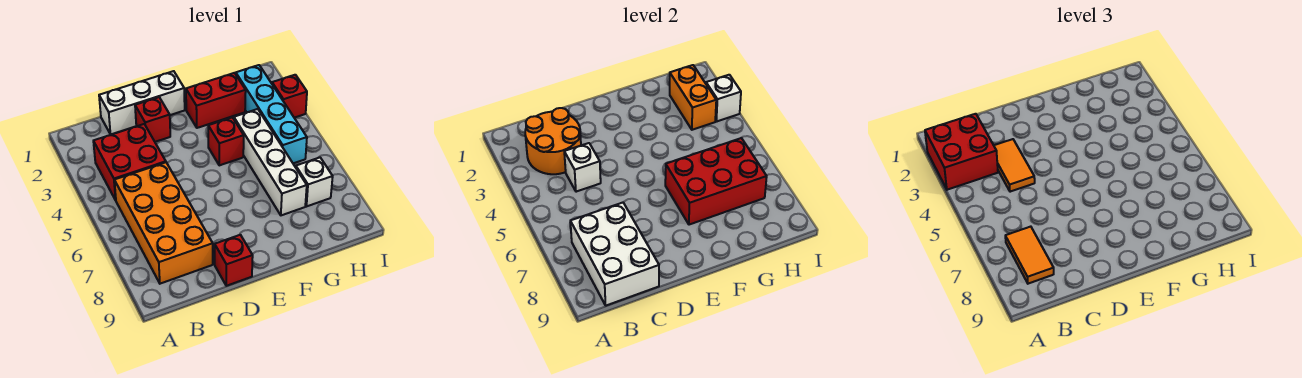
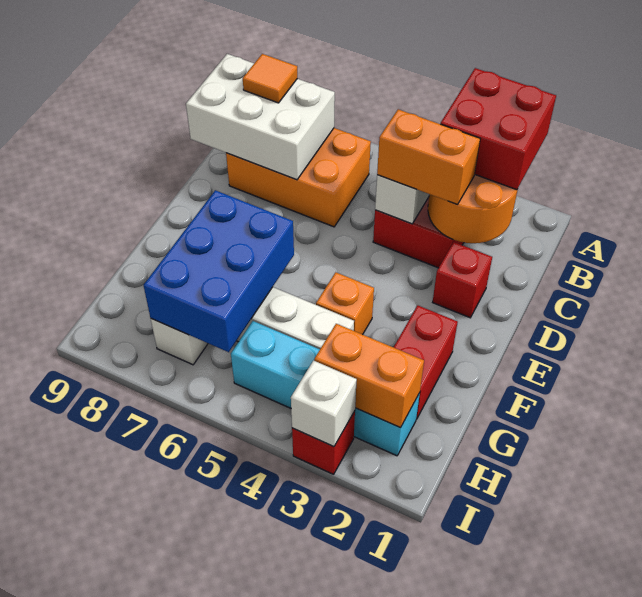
orange 2x4 brick [114,162,213,284] -> orange 2x3 brick [226,128,371,227]
orange 1x2 tile [1005,227,1054,284] -> orange 1x1 tile [243,54,297,103]
white 1x3 brick [99,71,185,134] -> none
orange 1x2 tile [994,139,1035,192] -> orange 1x2 brick [377,109,480,204]
red 1x1 brick [215,235,253,286] -> none
red 1x1 brick [208,117,244,165] -> orange 1x1 brick [316,272,374,335]
red 2x3 brick [665,138,767,225] -> blue 2x3 brick [143,190,294,352]

